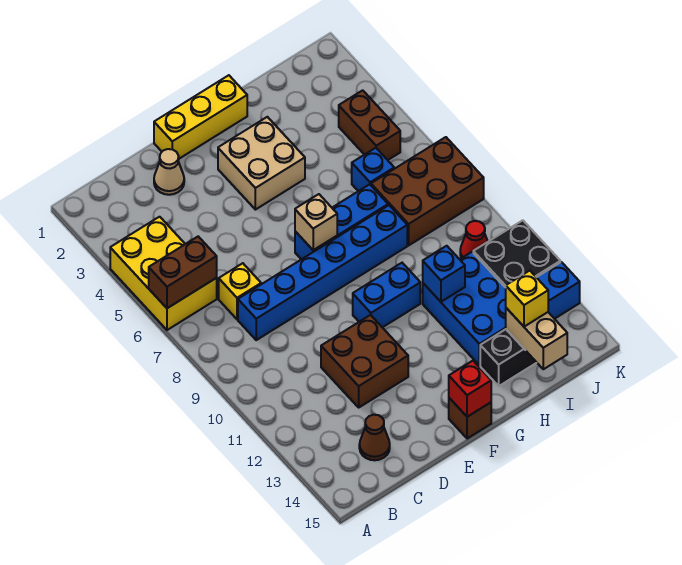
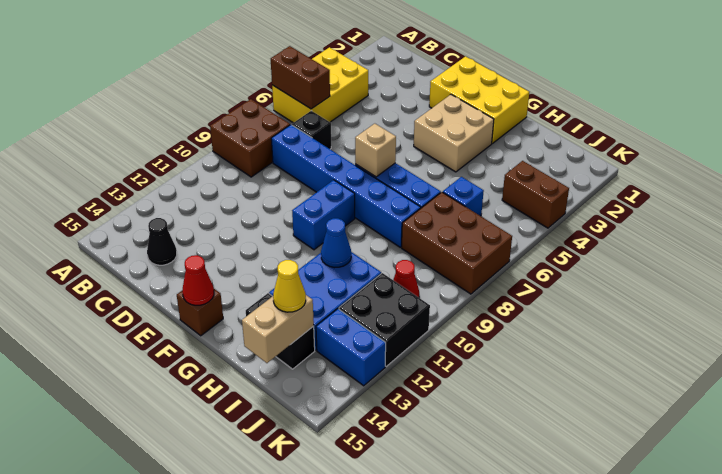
yellow 1x1 brick [219,263,261,319] -> black 1x1 brick [292,111,331,149]
brown 1x1 cone [359,415,390,460] -> black 1x1 cone [147,218,177,265]
tan 1x1 cone [154,149,184,195] -> none
brown 2x2 brick [321,315,408,407] -> brown 2x2 brick moved to [210,99,290,177]
yellow 1x3 brick [154,75,247,159] -> yellow 2x3 brick [429,56,529,143]
blue 1x2 brick [353,263,420,328] -> blue 1x2 brick turned to [292,180,355,250]
red 1x1 brick [449,361,491,417] -> red 1x1 cone [182,255,214,305]
blue 1x1 brick [423,246,465,302] -> blue 1x1 cone [321,218,351,268]
yellow 1x1 brick [506,271,548,327] -> yellow 1x1 cone [273,260,306,312]
brown 1x2 brick [339,90,400,160] -> brown 1x2 brick turned to [502,161,569,228]

